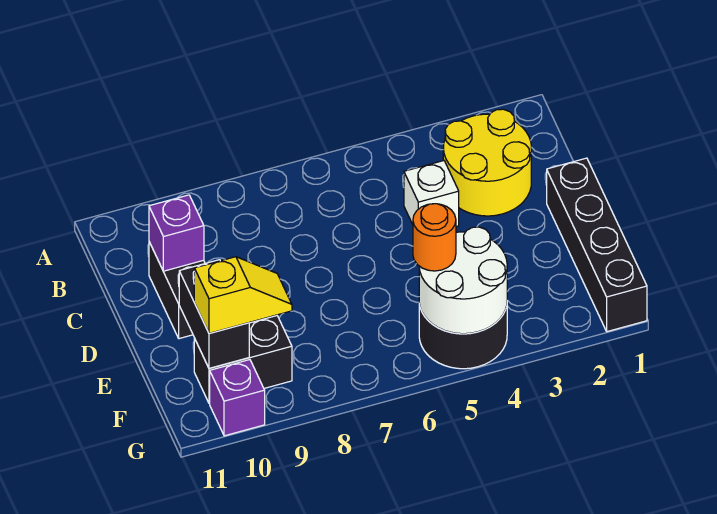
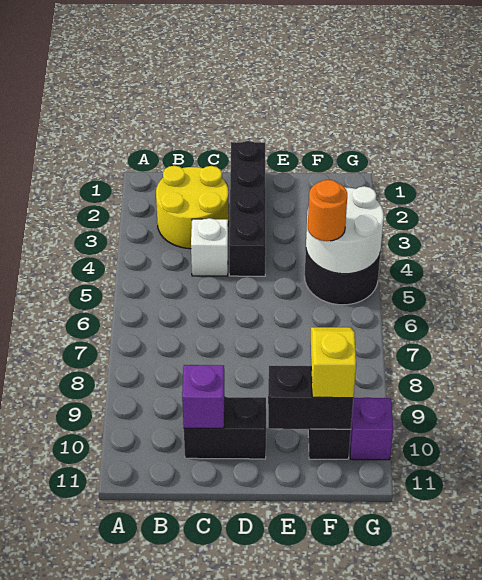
black 1x4 brick [547,158,647,332] -> black 1x4 brick turned to [229,141,266,276]

